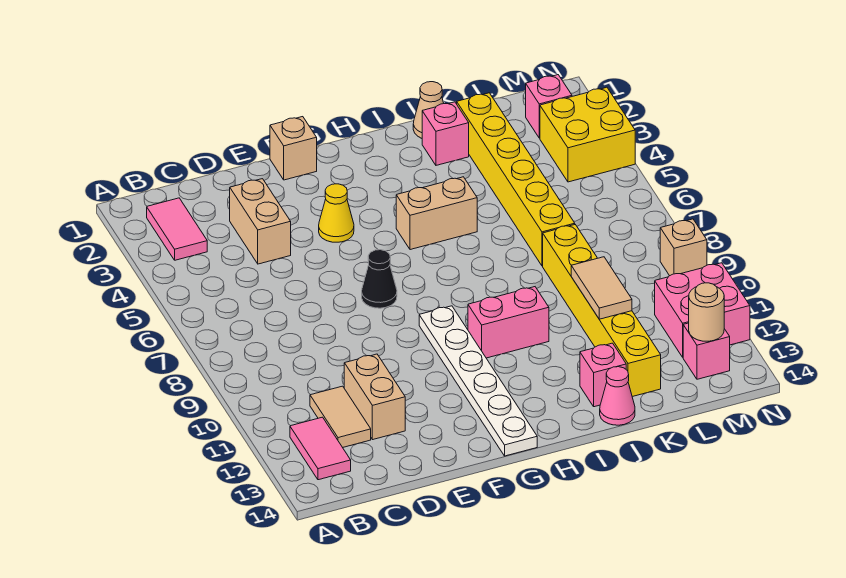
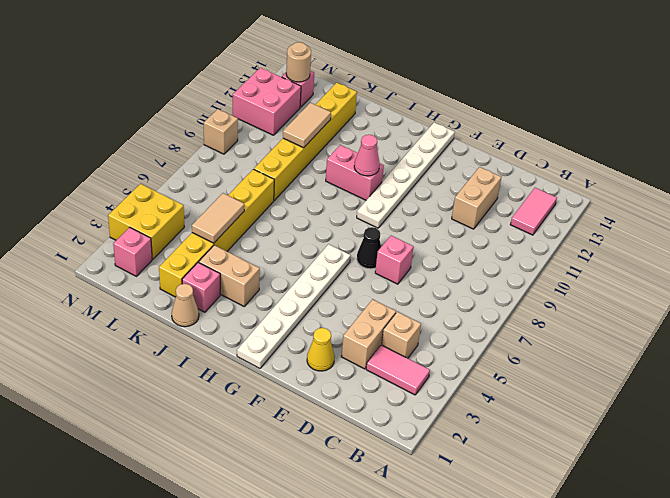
pink 1x2 tile [147,198,207,260] -> pink 1x2 tile turned to [366,345,430,395]
tan 1x2 tile [310,386,371,448] -> tan 1x2 tile moved to [192,193,244,243]
tan 1x1 brick [270,117,317,180] -> tan 1x1 brick moved to [382,312,421,358]
yellow 1x1 cone [319,184,354,242] -> yellow 1x1 cone moved to [307,328,335,371]
none -> white 1x6 plate [237,244,351,368]
tan 1x2 brick [396,177,477,250] -> tan 1x2 brick moved to [199,245,260,306]
pink 1x1 brick [580,343,626,407] -> pink 1x1 brick moved to [375,236,414,284]
pink 1x1 cone [600,367,635,425] -> pink 1x1 cone moved to [354,135,380,176]

